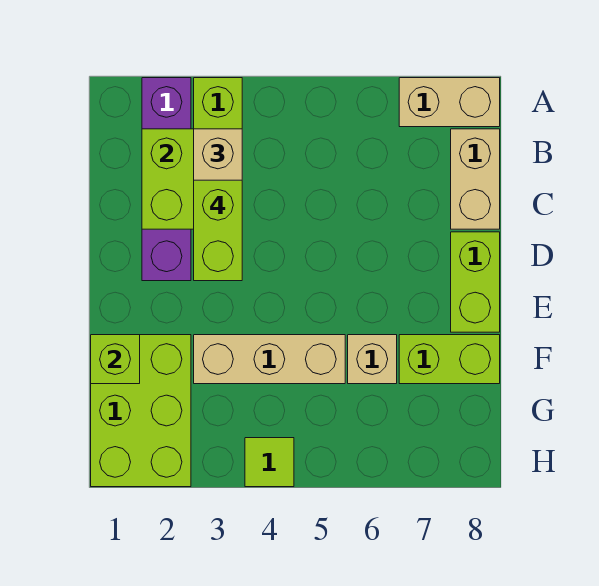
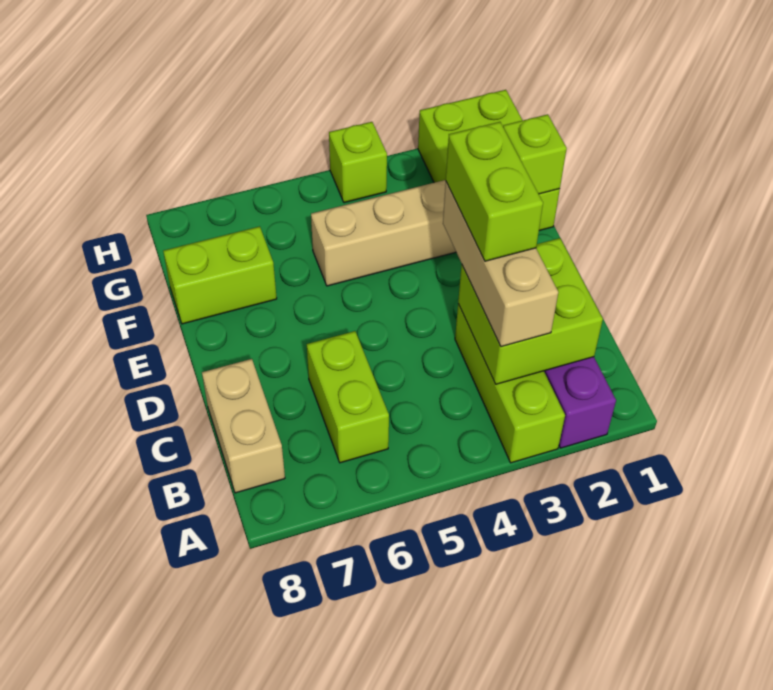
tan 1x2 brick [399,78,500,127] -> none
lime 1x2 brick [451,232,500,332] -> lime 1x2 brick moved to [307,331,389,463]
tan 1x1 brick [348,335,397,384] -> none
lime 1x1 tile [245,438,294,487] -> lime 1x1 brick [329,122,387,203]

